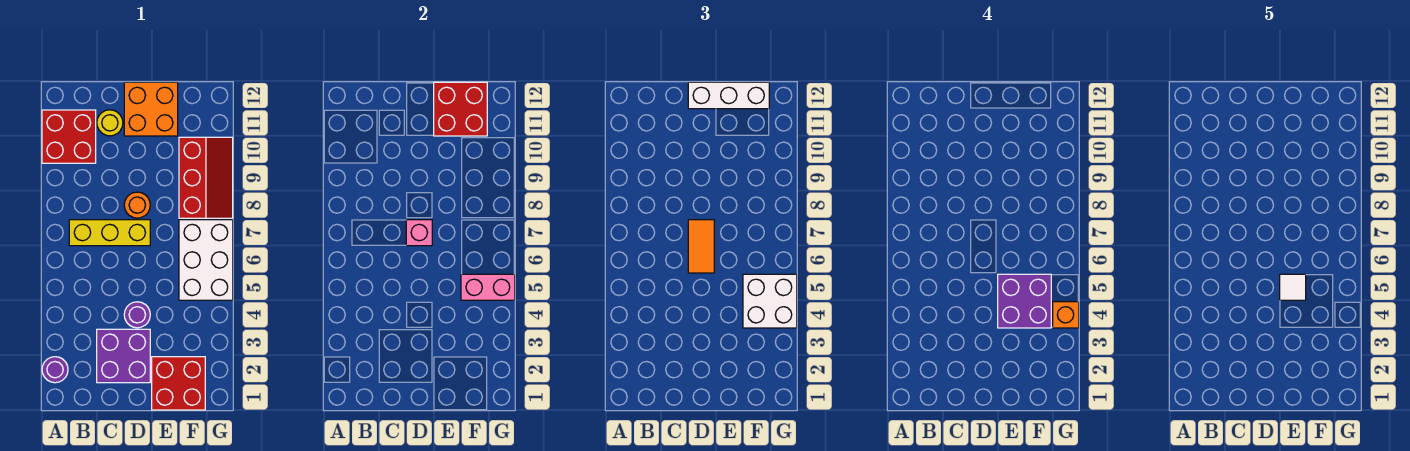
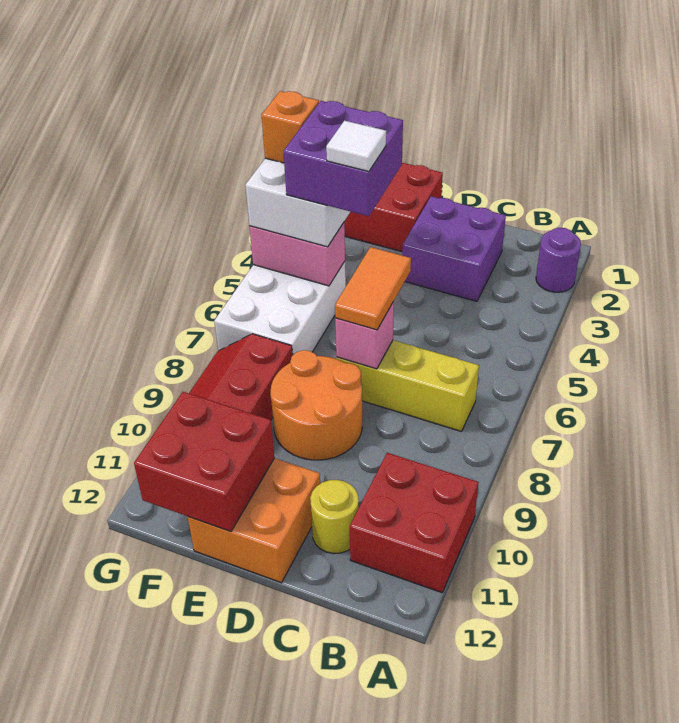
purple 1x1 round brick [124,302,150,328] -> none
orange 1x1 round brick [124,192,150,218] -> orange 2x2 round brick [271,350,362,460]
white 1x3 brick [688,82,769,109] -> none

